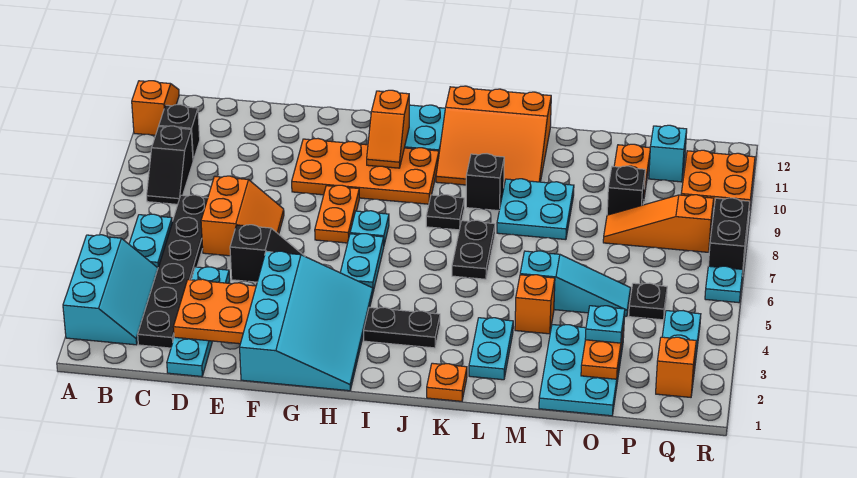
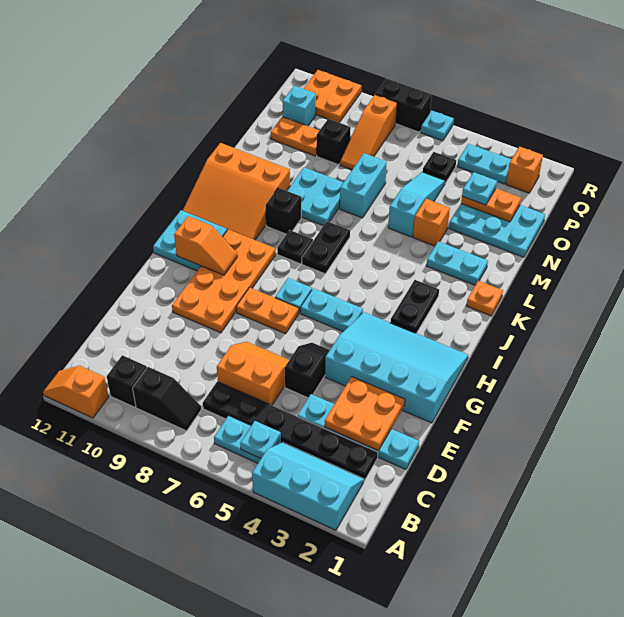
none -> cyan 1x1 plate [240,421,281,458]
orange 3x3 slope [436,86,551,185] -> orange 3x3 slope turned to [183,143,290,240]
black 1x2 plate [452,220,495,279] -> black 1x2 plate turned to [302,221,350,274]
none -> cyan 1x2 brick [340,153,387,218]

